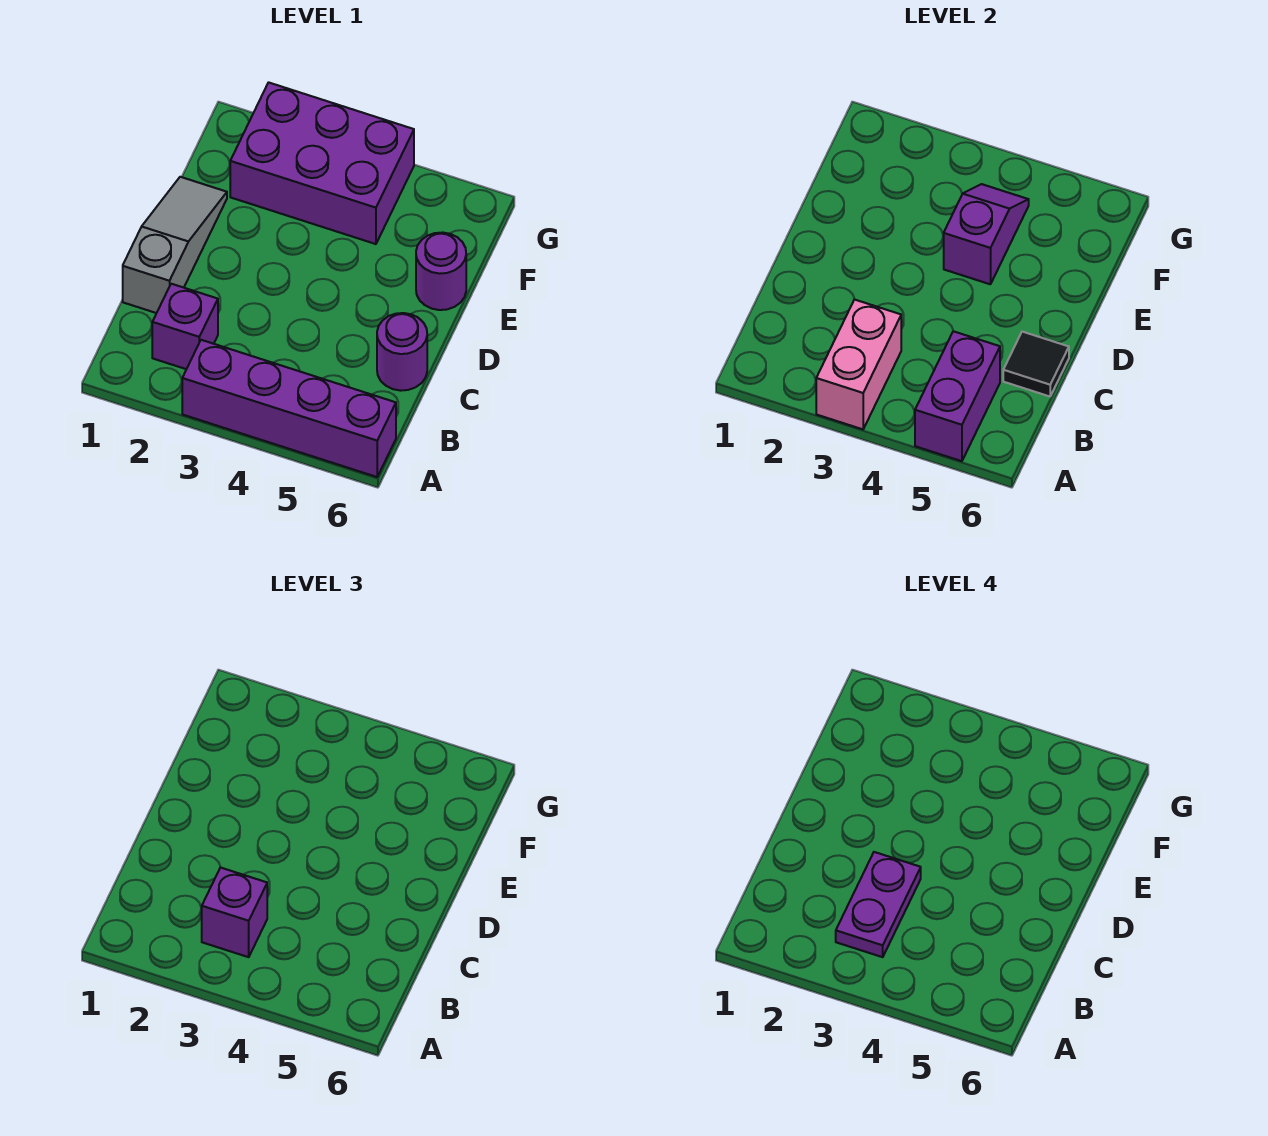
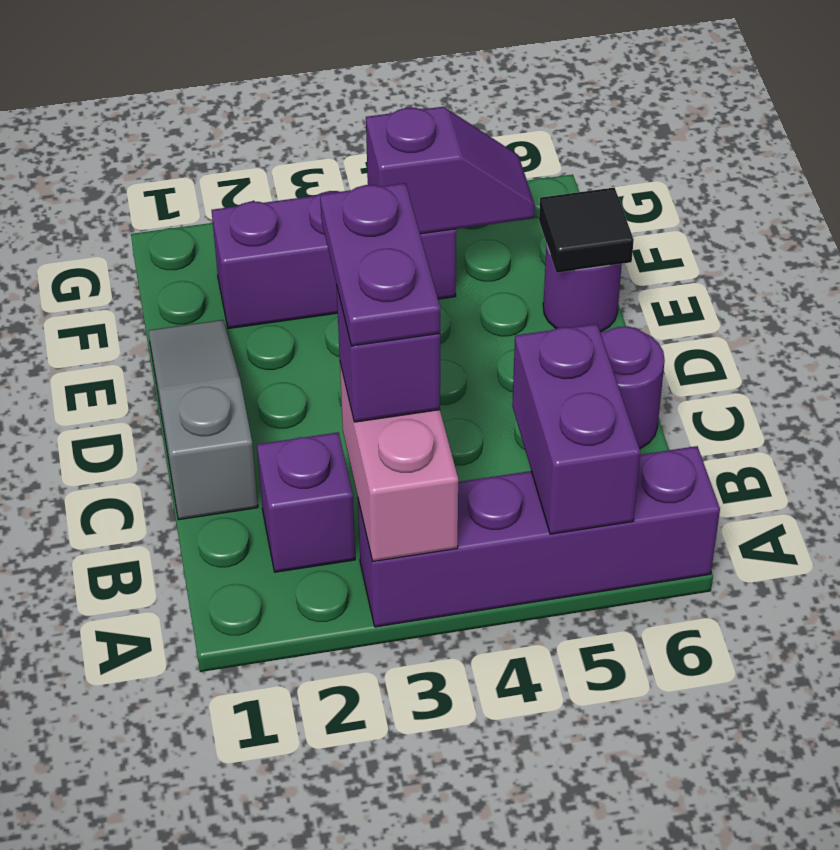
black 1x1 tile [1003,332,1069,396] -> black 1x1 tile moved to [539,187,634,273]
purple 1x2 slope [944,184,1029,284] -> purple 1x2 slope turned to [366,107,535,234]
purple 2x3 brick [230,82,414,244] -> purple 1x3 brick [212,191,456,329]

